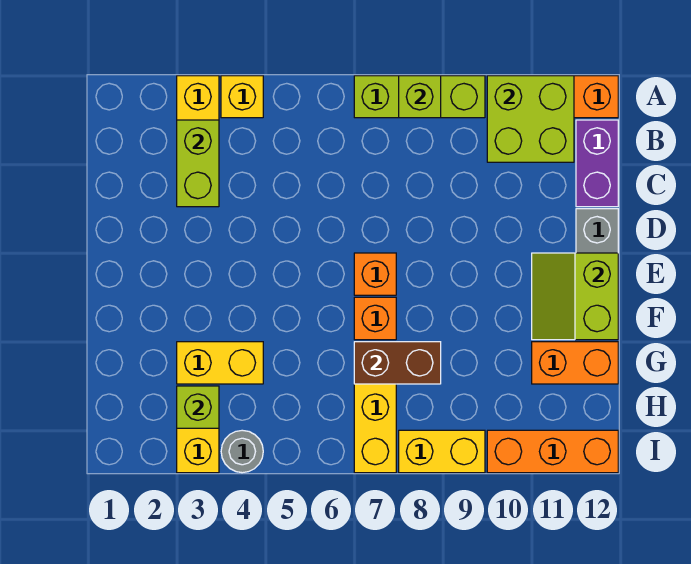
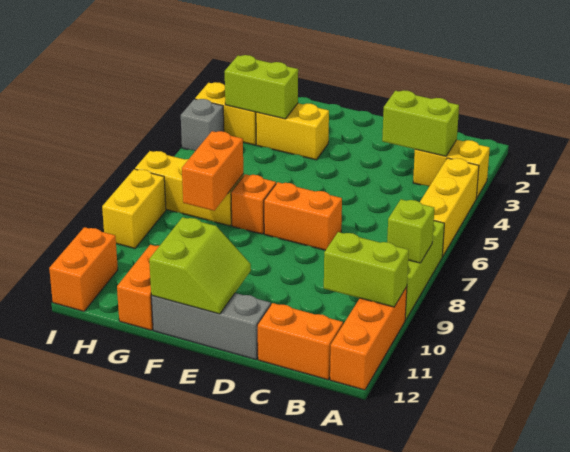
yellow 1x1 brick [221,76,263,118] -> yellow 1x3 brick [420,158,479,257]
lime 2x2 brick [487,76,574,162] -> lime 1x2 brick [324,232,409,307]
purple 1x2 brick [576,120,618,207] -> orange 1x2 brick [257,303,343,380]
orange 1x1 brick [354,253,396,295] -> orange 1x2 brick [264,182,342,250]
lime 2x2 slope [532,253,618,340] -> lime 2x2 slope turned to [149,217,251,314]
yellow 1x2 brick [177,342,263,384] -> yellow 1x2 brick turned to [256,103,329,160]
brown 1x2 brick [354,342,441,384] -> orange 1x2 brick [182,131,243,211]
lime 1x1 brick [177,386,219,428] -> lime 1x2 brick [225,55,298,119]
grey 1x1 round brick [221,430,263,473] -> grey 1x1 brick [181,99,224,151]
orange 1x3 brick [487,430,618,473] -> orange 1x2 brick [49,227,118,311]

